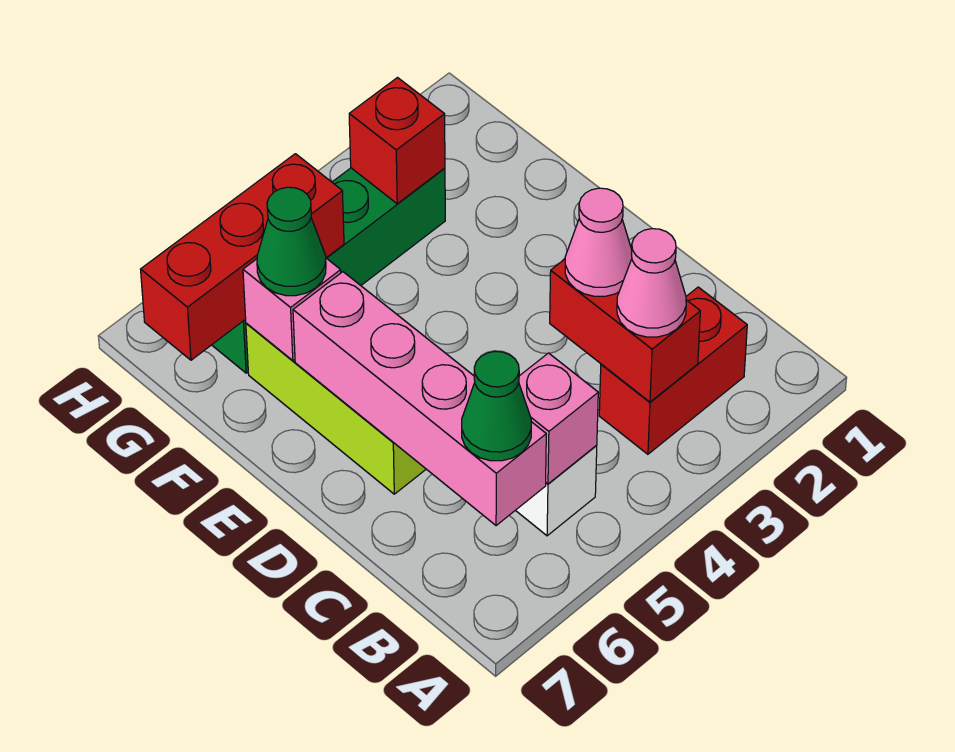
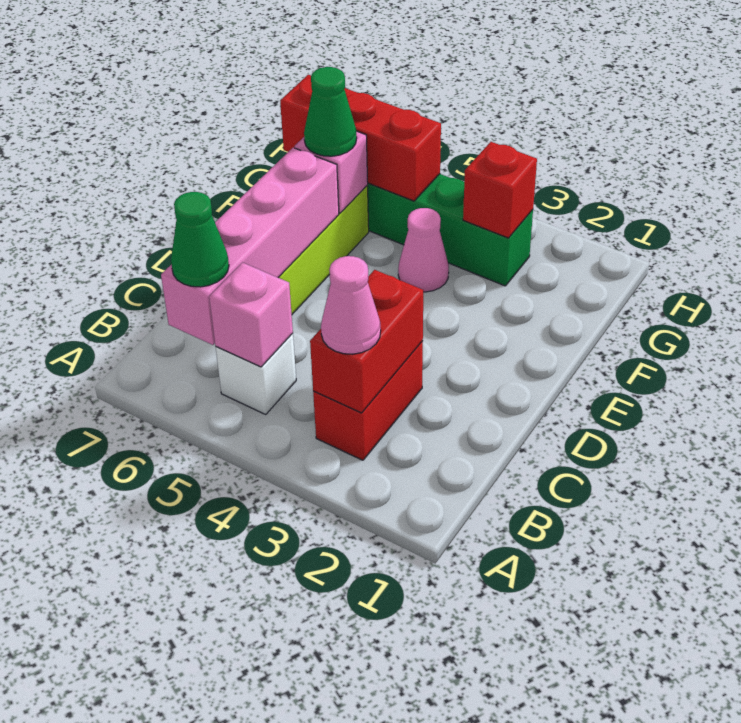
red 1x2 brick [599,287,747,454] -> red 1x2 brick turned to [313,341,423,460]
pink 1x1 cone [565,188,632,296] -> pink 1x1 cone moved to [398,208,449,292]

